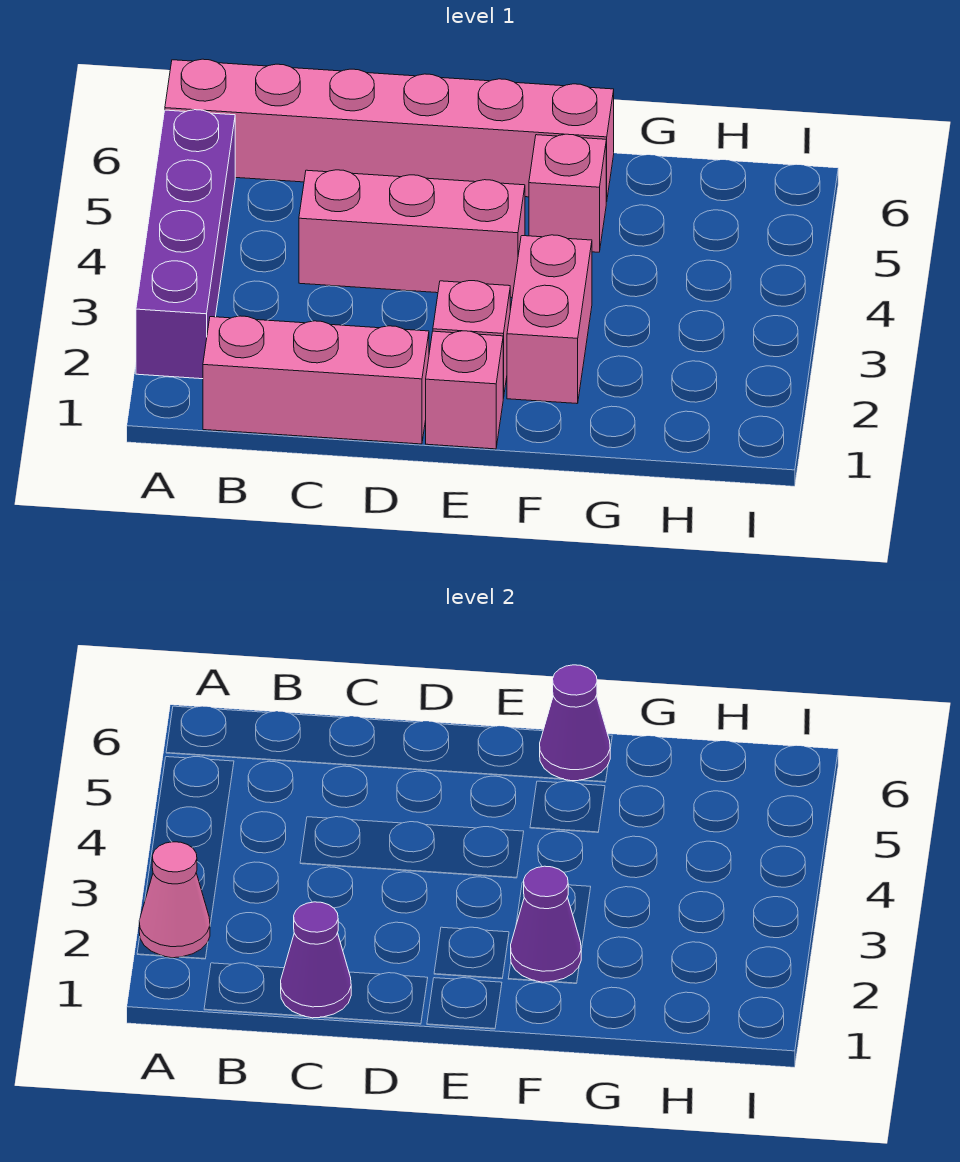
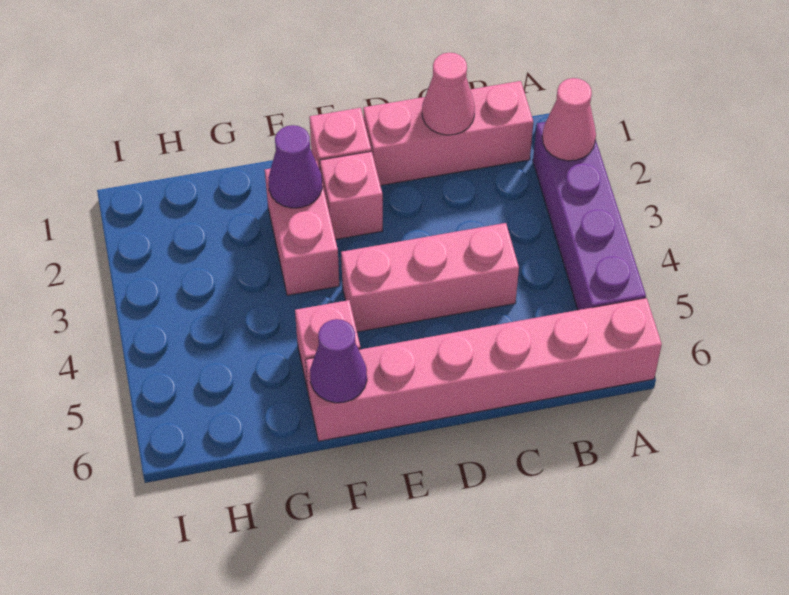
purple 1x1 cone [281,902,351,1018] -> pink 1x1 cone [422,53,475,135]

